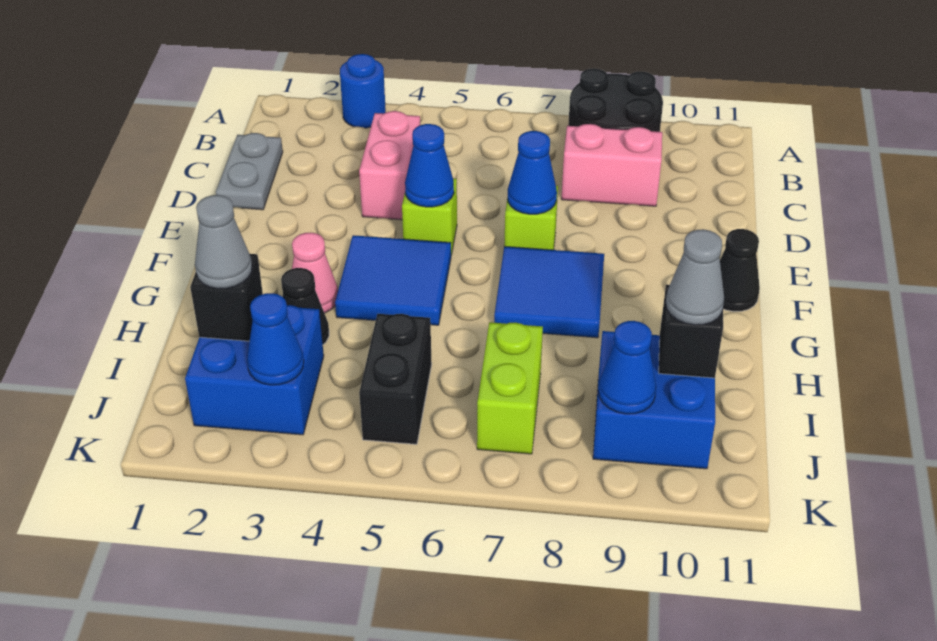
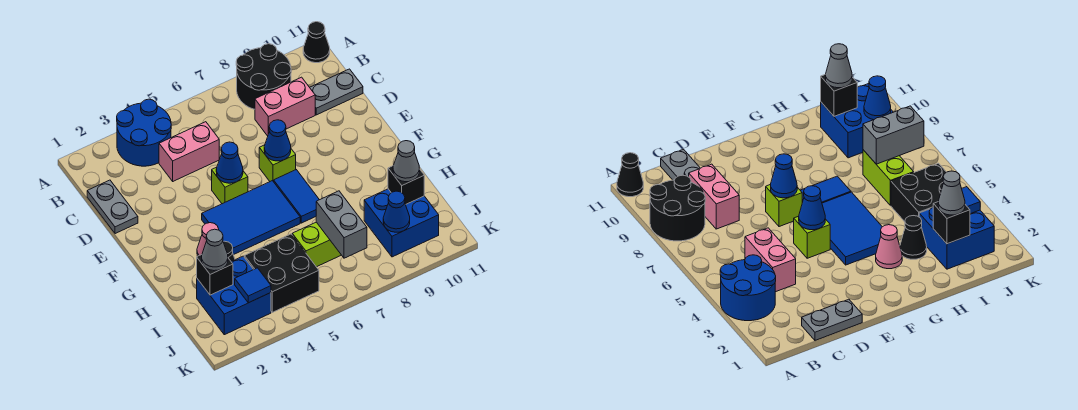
blue 1x1 round brick [340,54,386,128] -> blue 2x2 round brick [117,99,171,166]
pink 1x2 brick [359,111,420,220] -> pink 1x2 brick turned to [159,122,219,181]
none -> grey 1x2 plate [310,69,363,115]
blue 2x2 tile [335,235,451,325] -> blue 2x3 tile [202,181,300,255]
blue 2x2 tile [494,246,604,338] -> blue 1x2 tile [274,170,319,223]
black 1x1 cone [720,229,760,311] -> black 1x1 cone moved to [303,22,330,63]
black 1x2 brick [359,314,432,444] -> black 2x2 brick [244,234,319,312]
lime 1x2 brick [477,322,543,454] -> lime 1x2 brick turned to [292,222,341,267]
none -> grey 1x2 brick [316,191,367,258]
blue 1x1 cone [247,293,304,385] -> blue 1x1 tile [235,268,271,303]

